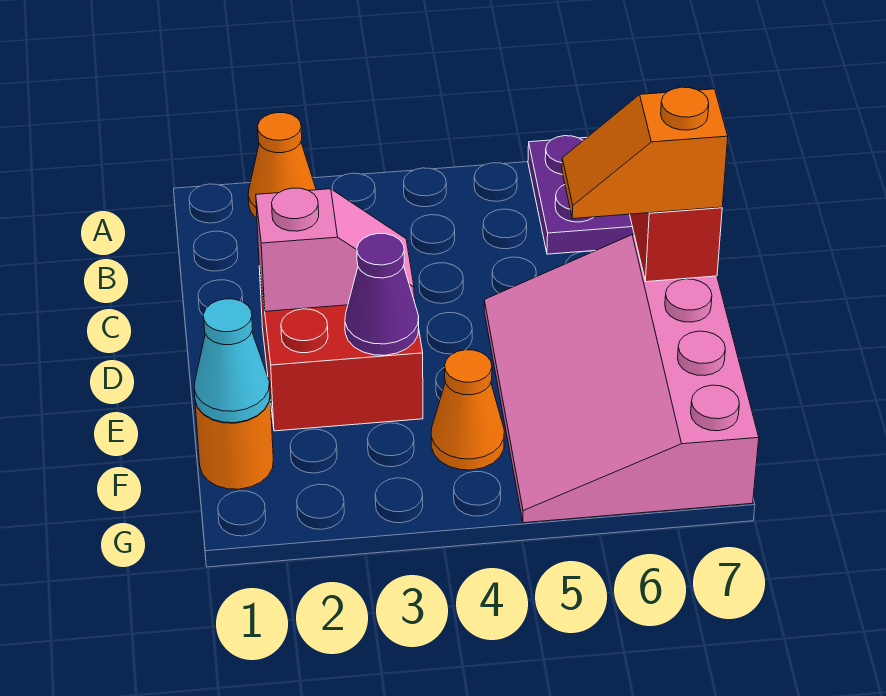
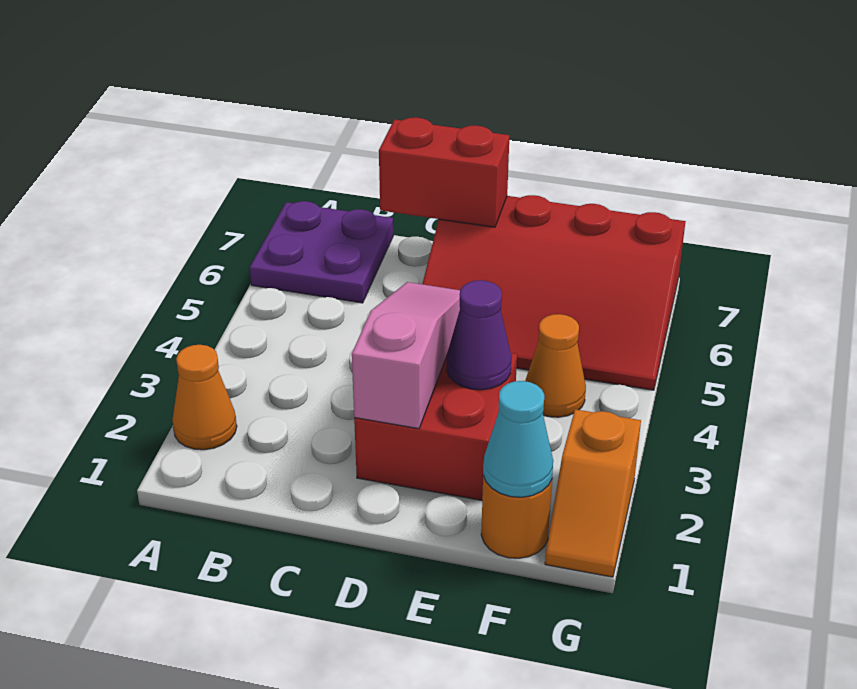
pink 1x2 slope [256,188,414,311] -> pink 1x3 slope [352,282,460,429]
pink 3x4 slope [484,234,759,523] -> red 3x4 slope [423,195,686,390]
orange 1x2 slope [562,87,728,219] -> orange 1x2 slope moved to [545,409,641,577]

